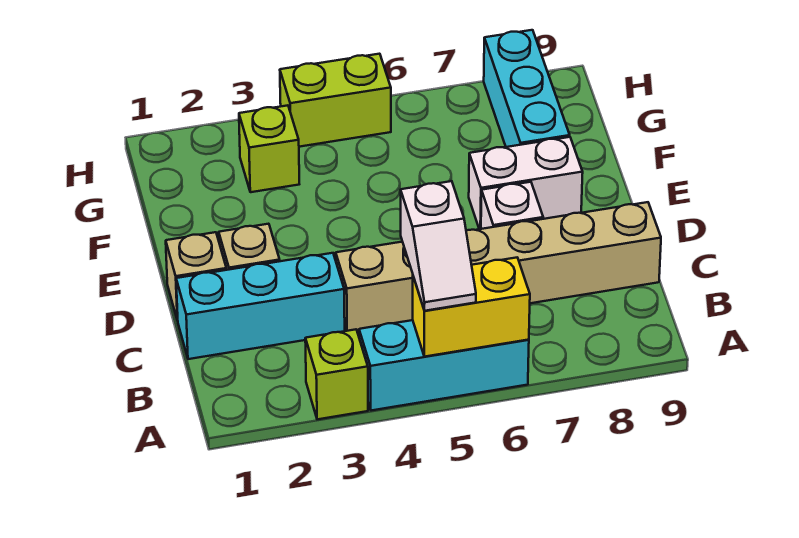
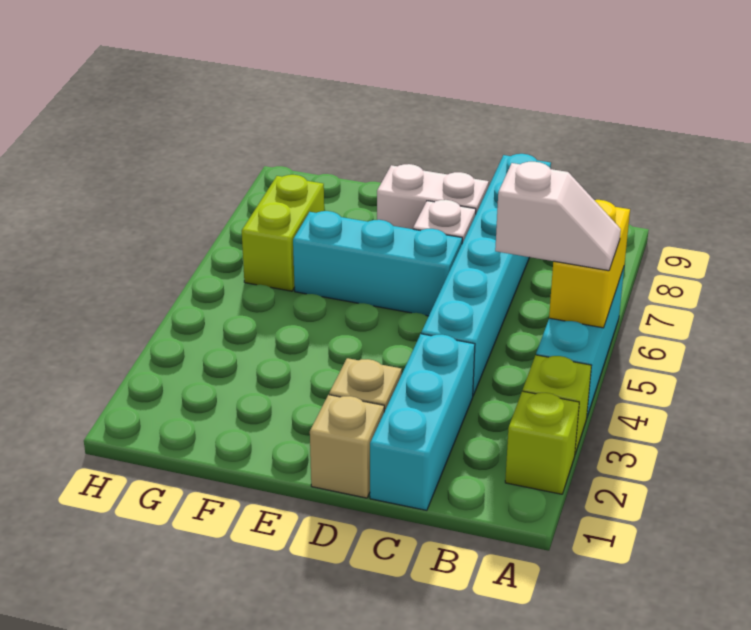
tan 1x6 brick [336,202,661,332] -> cyan 1x6 brick [421,154,551,395]
white 1x2 brick [469,137,583,229] -> white 1x2 brick turned to [377,164,489,229]
cyan 1x3 brick [484,30,570,147] -> cyan 1x3 brick moved to [293,211,462,316]
lime 1x1 brick [239,105,299,192] -> lime 1x1 brick moved to [505,391,579,494]
lime 1x2 brick [280,54,391,147] -> lime 1x2 brick moved to [242,174,324,291]

